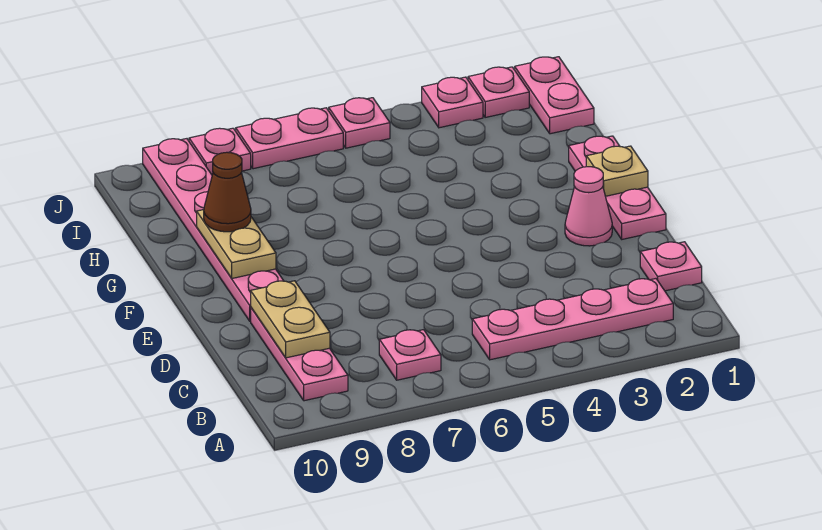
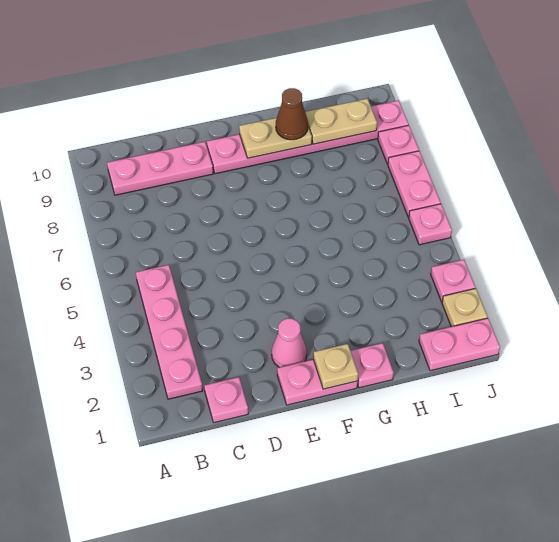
pink 1x1 plate [379,330,441,380] -> none
tan 1x2 plate [251,281,330,358] -> tan 1x2 plate moved to [305,99,377,144]
pink 1x1 plate [468,67,529,117] -> tan 1x1 plate [442,288,487,327]

